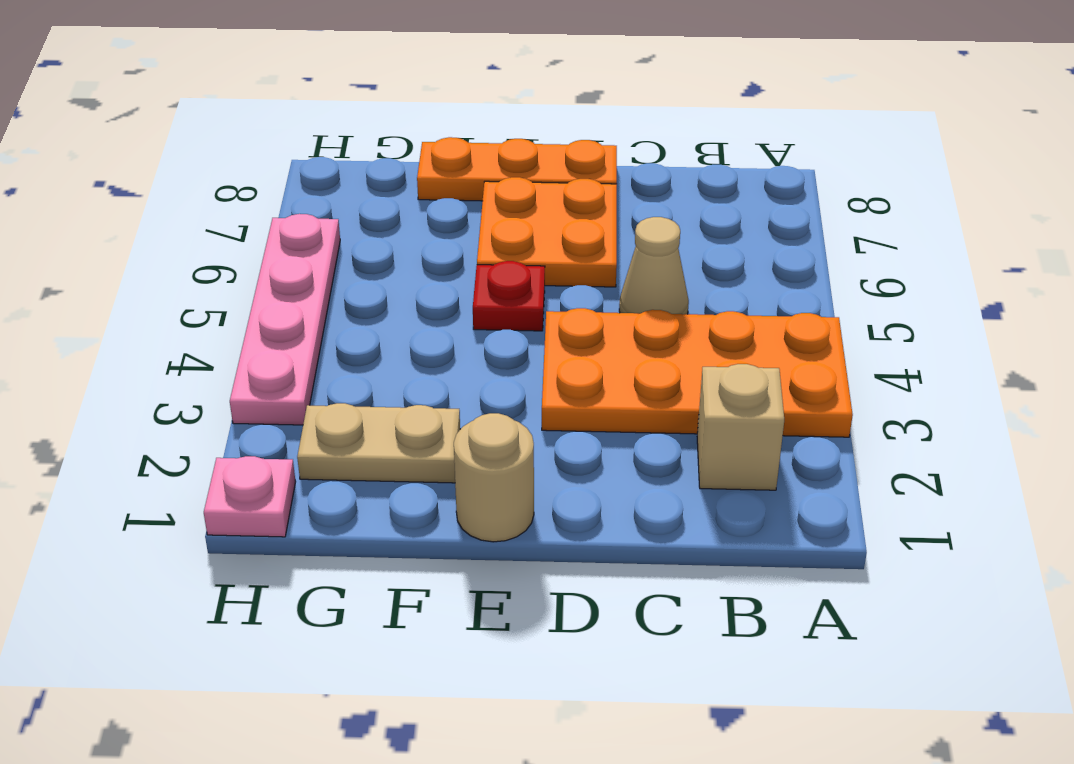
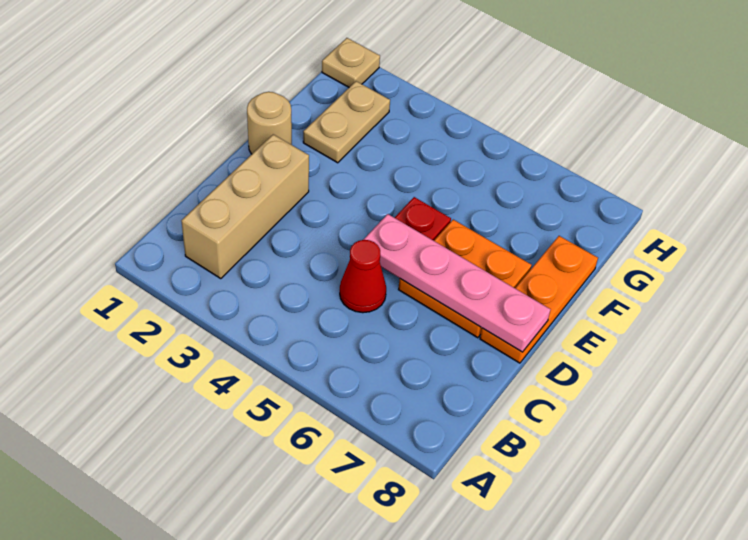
orange 2x4 plate [542,308,853,437] -> none
tan 1x1 brick [697,364,784,490] -> tan 1x3 brick [182,134,309,279]
tan 1x1 cone [619,217,689,314] -> red 1x1 cone [340,240,386,313]
pink 1x1 plate [204,456,296,537] -> tan 1x1 plate [322,38,380,87]
pink 1x4 plate [230,214,340,425] -> pink 1x4 plate moved to [363,214,550,352]

